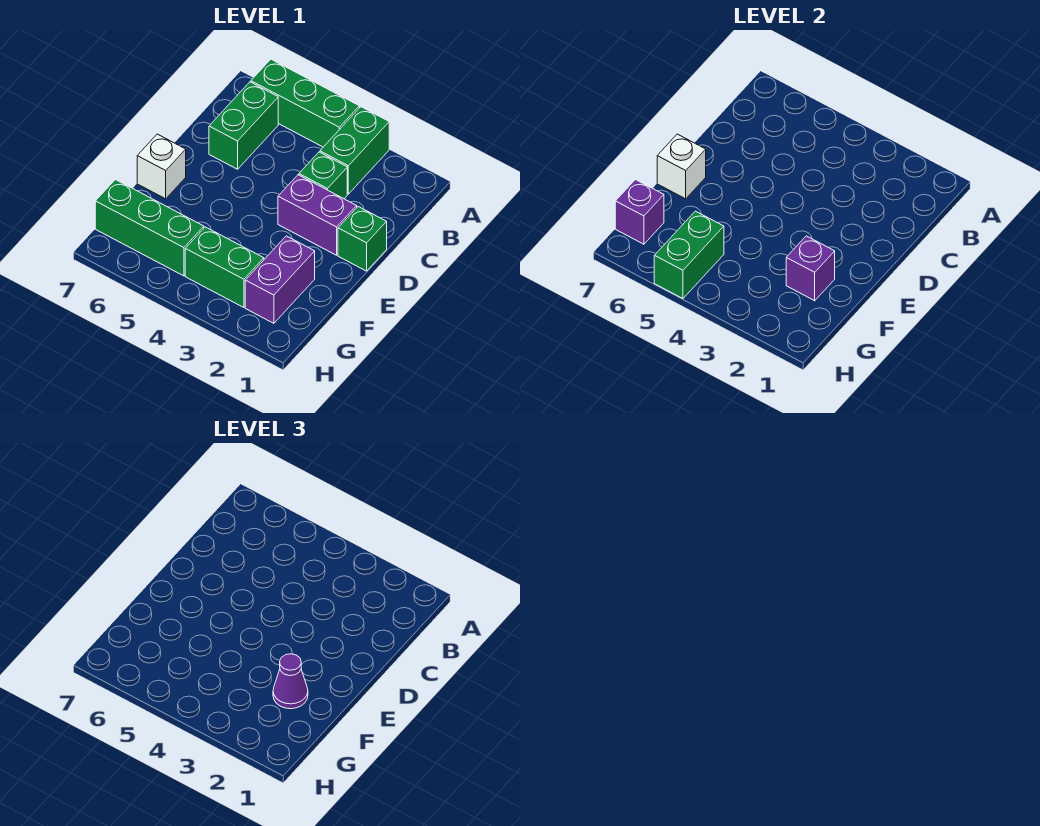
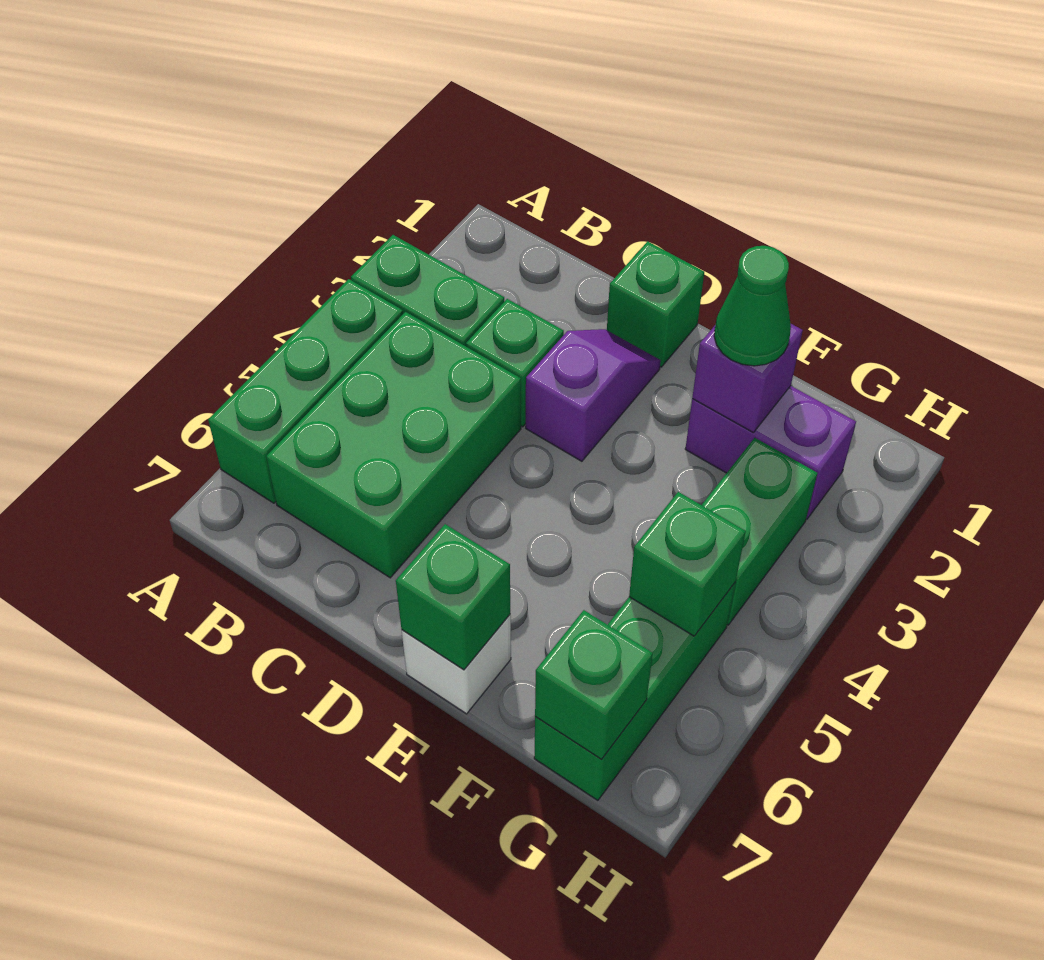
green 1x2 brick [209,82,278,169] -> green 2x3 brick [266,312,521,578]
purple 1x2 brick [278,175,357,255] -> purple 1x2 slope [526,329,661,461]
white 1x1 brick [657,134,706,199] -> green 1x1 brick [396,524,510,670]
purple 1x1 cone [273,654,308,709] -> green 1x1 cone [714,246,791,366]
green 1x2 brick [654,211,724,298] -> green 1x1 brick [629,492,746,636]
purple 1x1 brick [615,180,664,244] -> green 1x1 brick [535,610,653,760]

